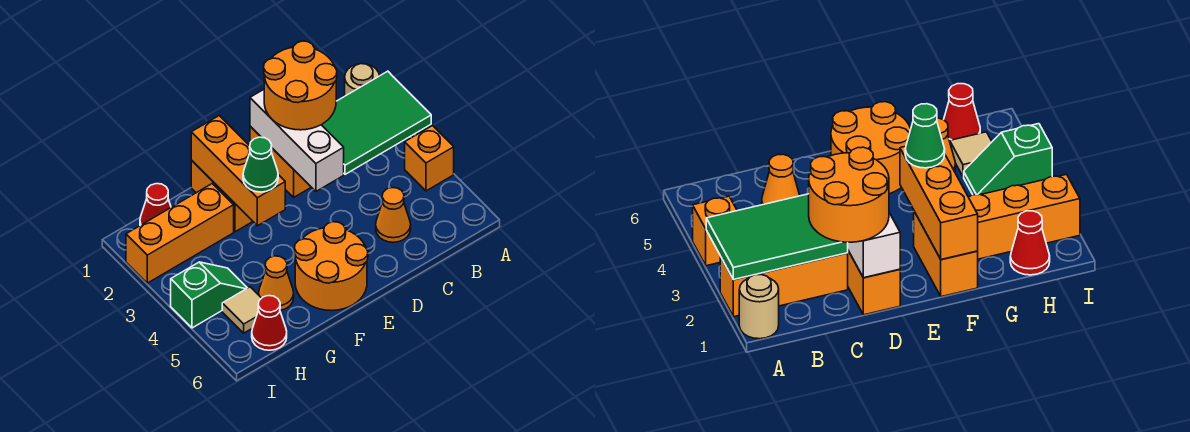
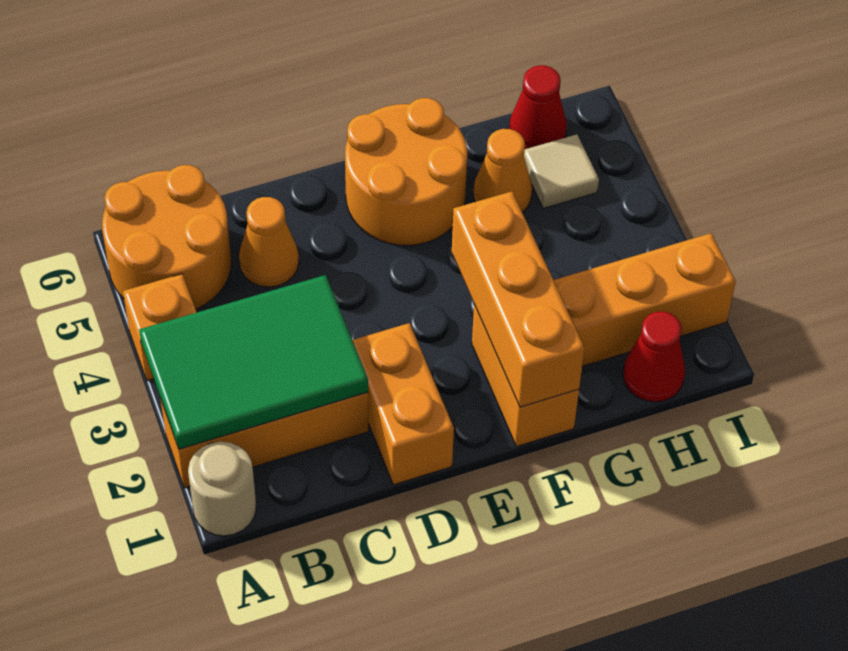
orange 2x2 round brick [264,41,337,130] -> orange 2x2 round brick moved to [102,165,231,309]
white 1x3 brick [250,90,344,191] -> none
green 1x1 cone [243,137,278,192] -> none
green 1x2 slope [171,262,247,328] -> none

